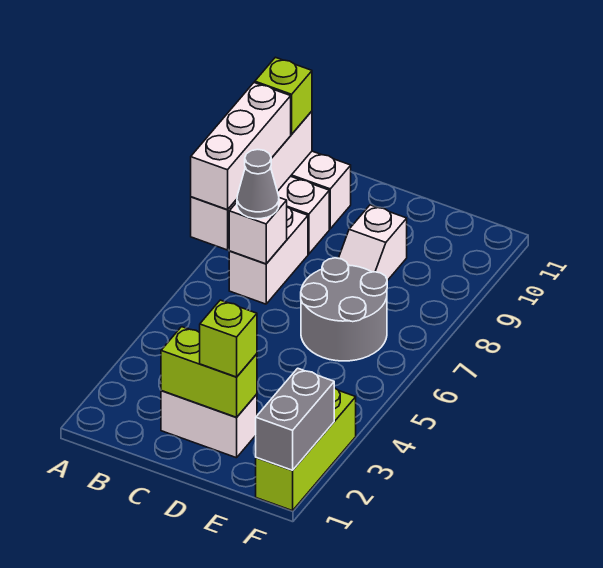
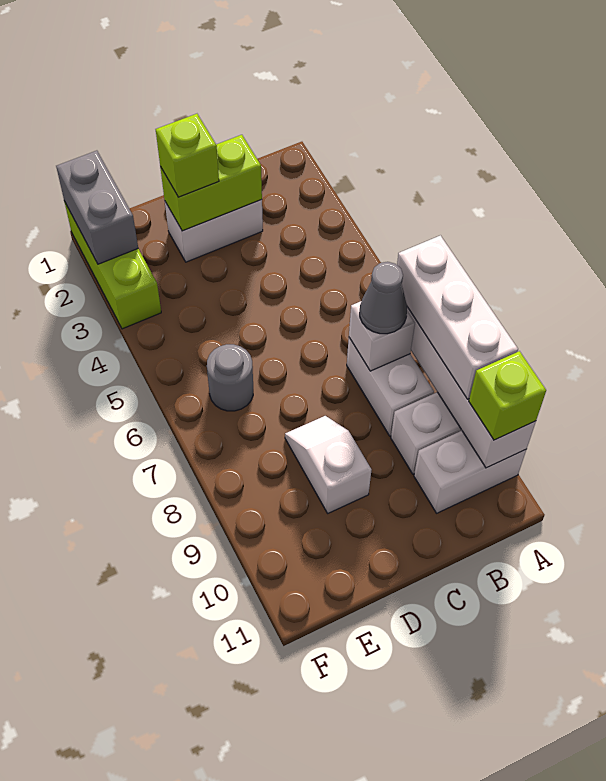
grey 2x2 round brick [301,258,387,361] -> grey 1x1 round brick [207,344,253,411]

